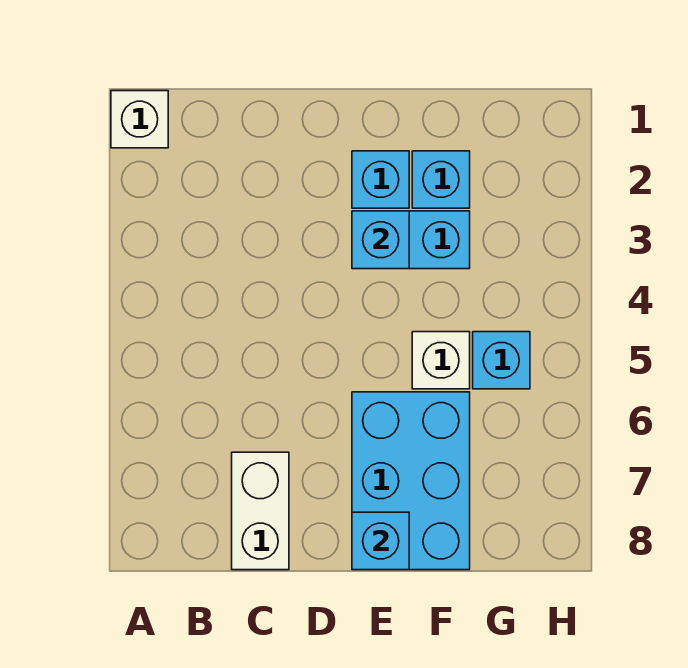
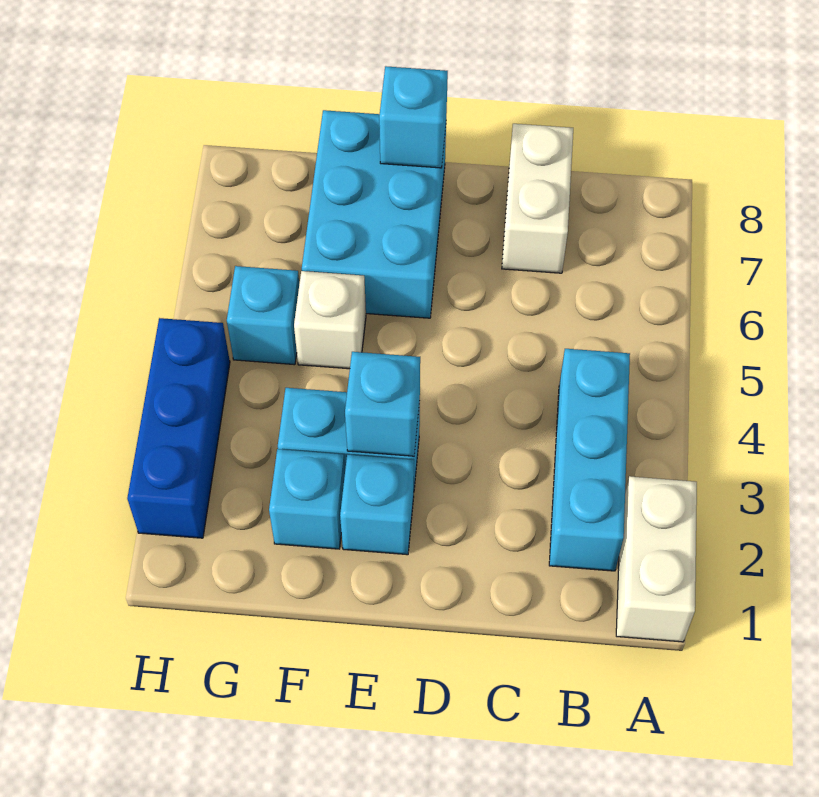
white 1x1 brick [111,91,168,148] -> white 1x2 brick [616,476,697,642]
none -> cyan 1x3 brick [549,349,630,571]
none -> blue 1x3 brick [127,318,230,538]

